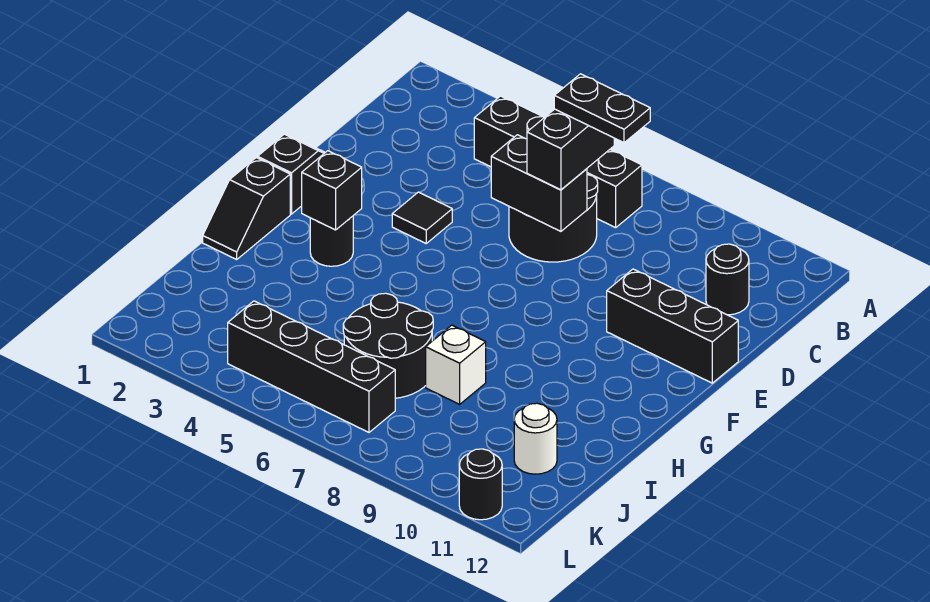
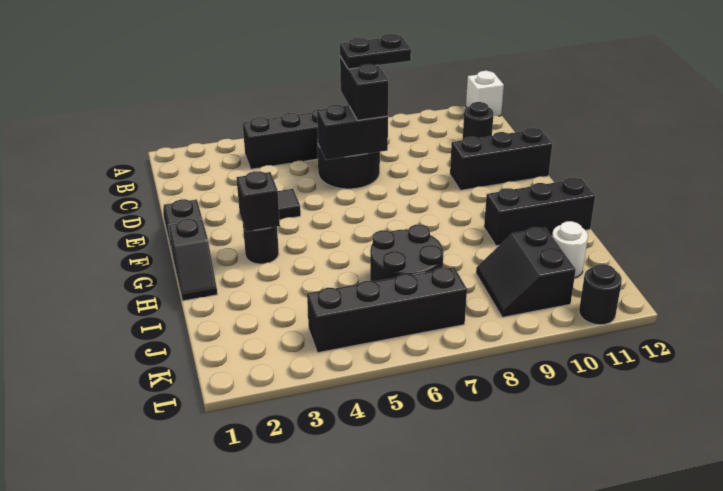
none -> black 1x3 brick [484,178,595,246]
white 1x1 brick [426,325,486,404] -> white 1x1 brick moved to [466,71,504,116]
none -> black 2x2 slope [476,227,576,317]

